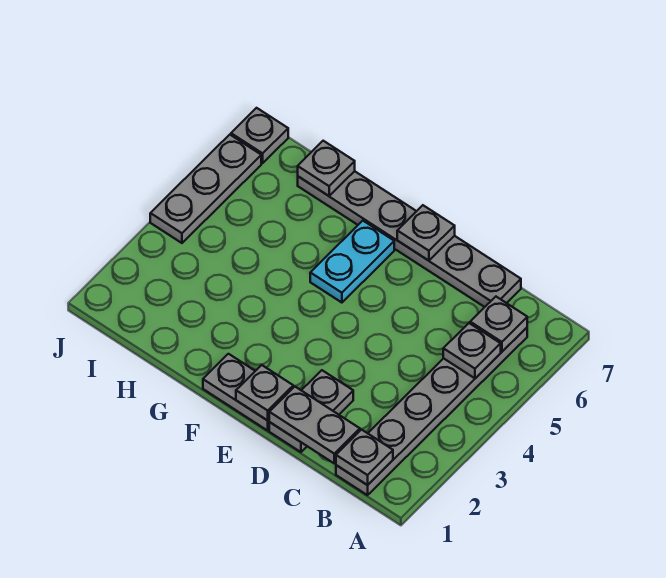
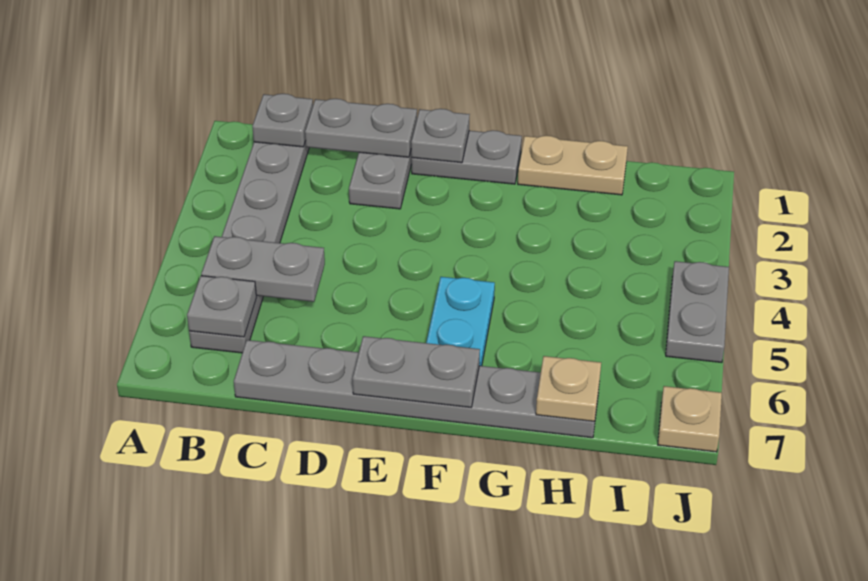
grey 1x1 plate [443,323,501,378] -> grey 1x2 plate [201,236,325,302]
grey 1x1 plate [397,205,455,261] -> grey 1x2 plate [353,336,480,407]
none -> tan 1x2 plate [518,136,628,195]
grey 1x1 plate [298,141,355,196] -> tan 1x1 plate [536,356,601,422]
grey 1x3 plate [150,135,261,243] -> grey 1x2 plate [666,261,729,363]
grey 1x1 plate [231,108,288,163] -> tan 1x1 plate [658,386,722,452]

